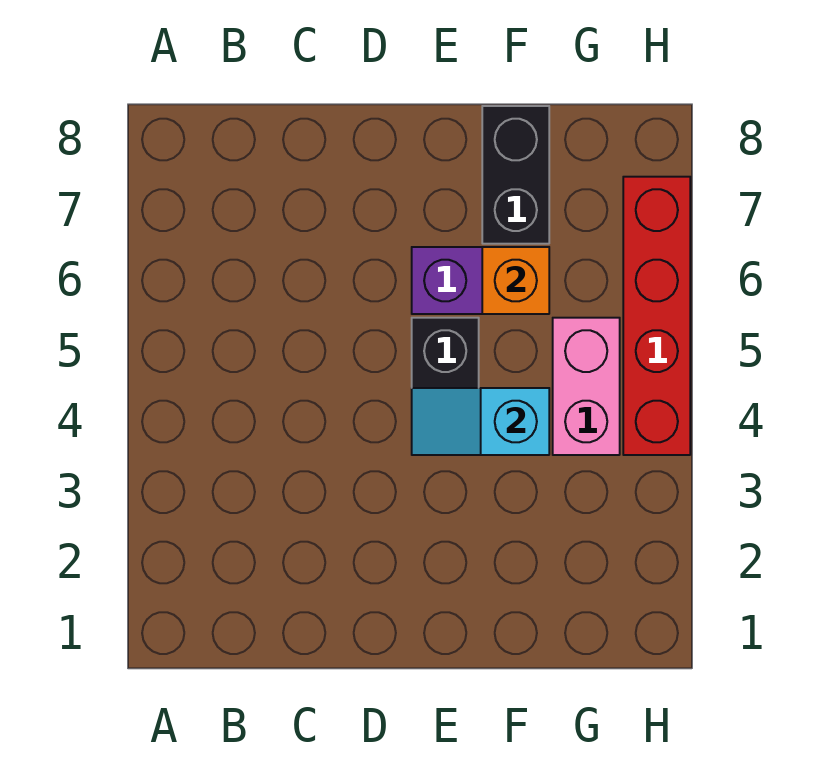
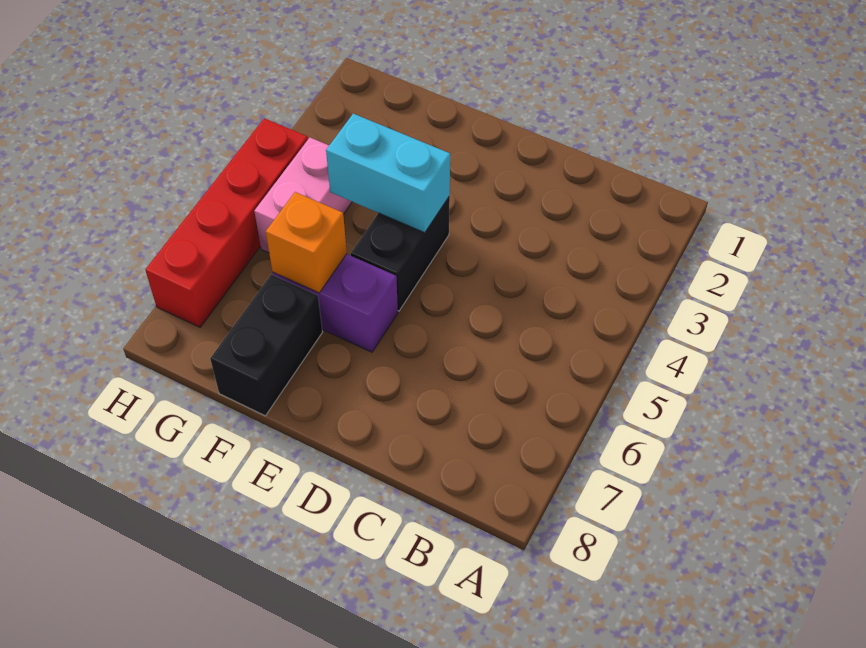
cyan 1x2 slope [412,388,549,455] -> cyan 1x2 brick [326,114,450,233]

